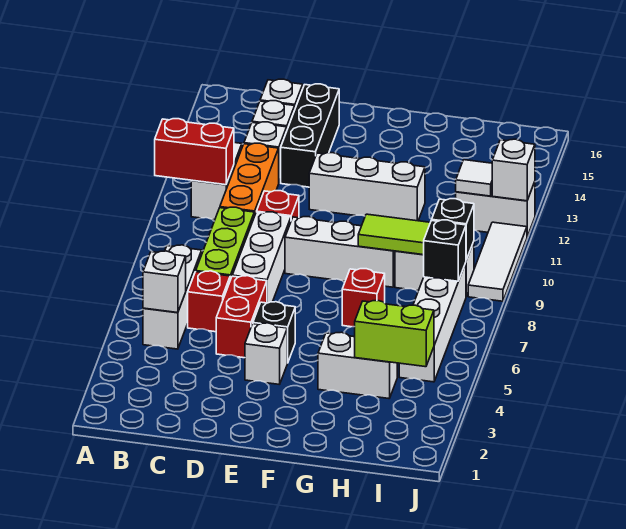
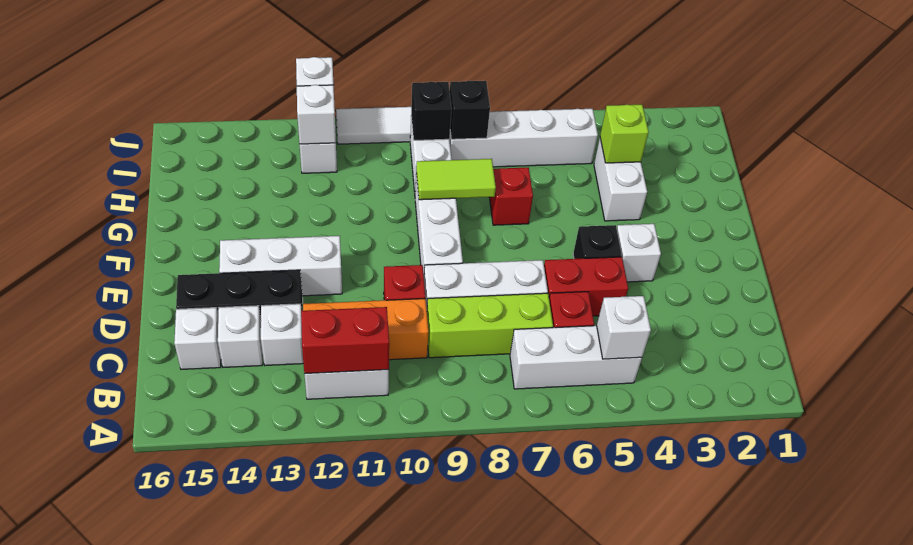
red 1x2 brick [155,119,234,185] -> red 1x2 brick turned to [301,307,389,374]
white 1x3 brick [309,153,425,221] -> white 1x3 brick turned to [219,236,342,296]
lime 1x2 tile [358,214,430,255] -> lime 1x2 tile turned to [416,159,496,200]
lime 1x2 brick [355,301,434,367] -> lime 1x1 brick [600,105,649,163]
white 1x1 tile [456,160,492,196] -> white 1x1 brick [297,85,336,144]

